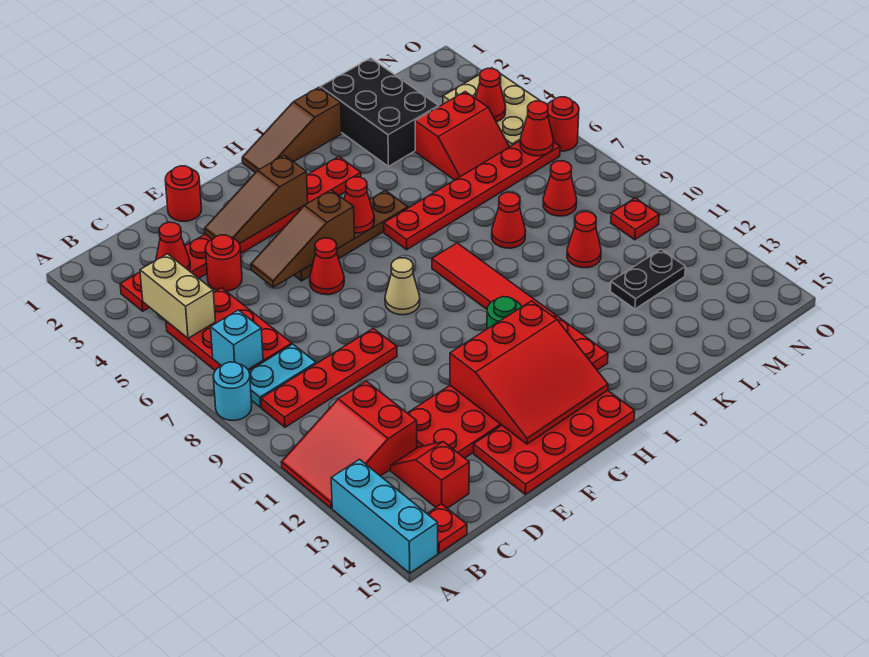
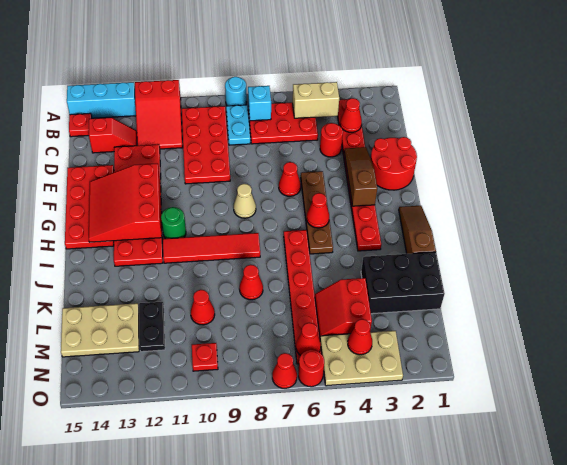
red 2x3 slope [281,381,417,508] -> red 2x3 slope turned to [135,80,183,149]
red 1x4 plate [261,328,397,427] -> red 2x4 plate [182,106,230,184]
red 1x1 round brick [165,166,202,221] -> red 2x2 round brick [371,137,417,190]
brown 1x3 slope [251,190,354,287] -> none
none -> tan 2x3 plate [61,303,139,357]
red 1x1 cone [543,161,577,216] -> red 1x1 cone moved to [272,353,297,388]

